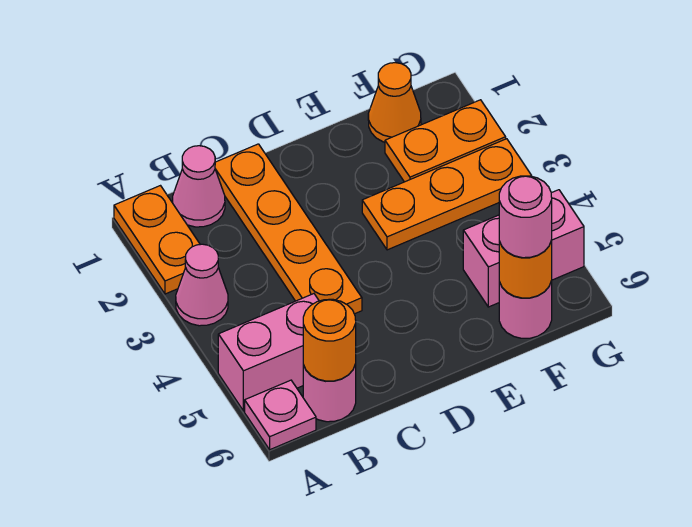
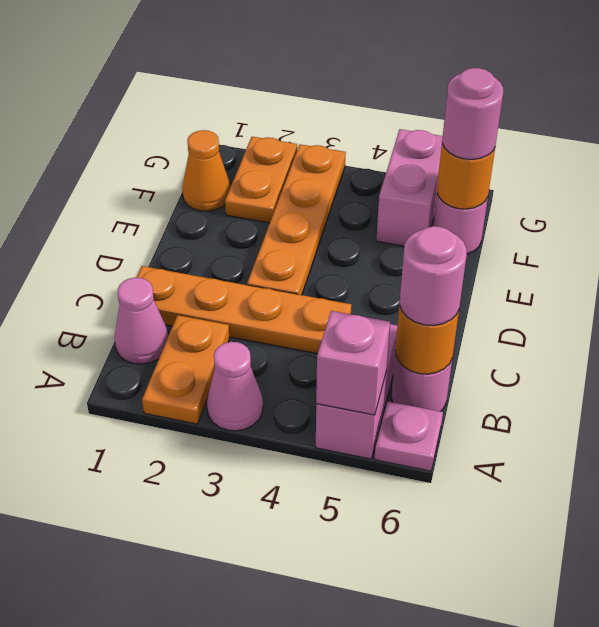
orange 1x2 plate [114,186,200,294] -> orange 1x2 plate turned to [142,315,229,424]
none -> pink 1x1 brick [316,311,390,415]
none -> pink 1x1 round brick [399,226,467,326]
orange 1x3 plate [362,139,532,250] -> orange 1x4 plate [247,144,346,295]

